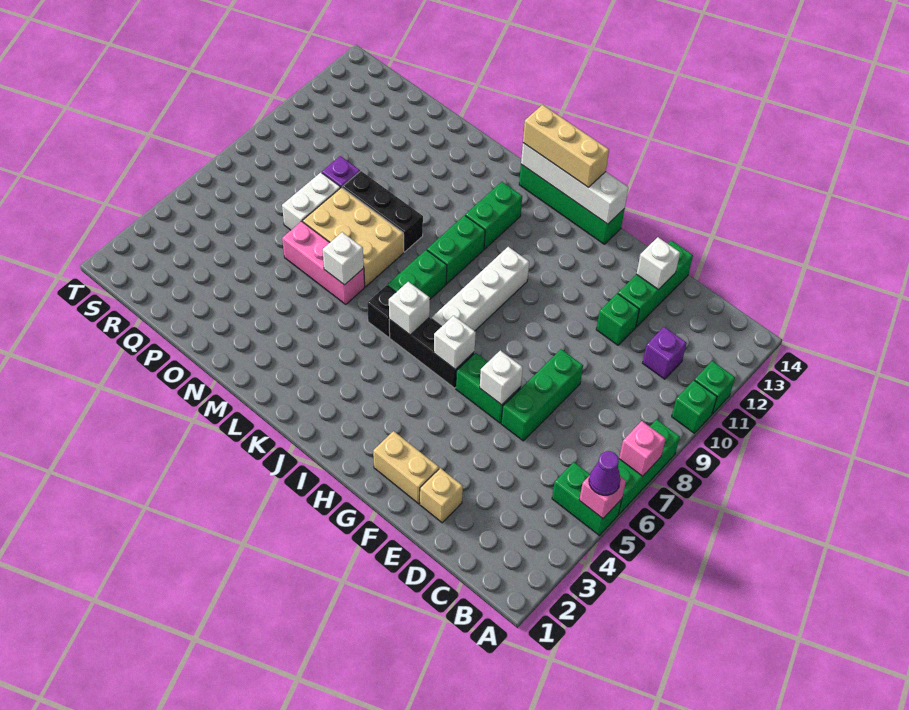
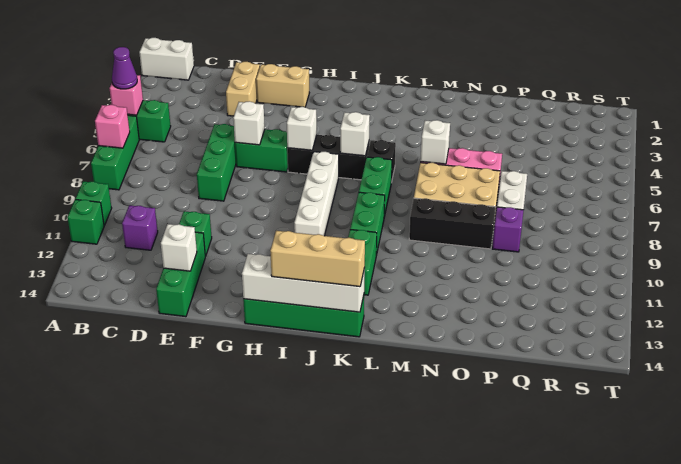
none -> white 1x2 brick [139,38,194,80]
tan 1x1 brick [420,468,463,523] -> tan 1x2 brick [226,62,260,116]

